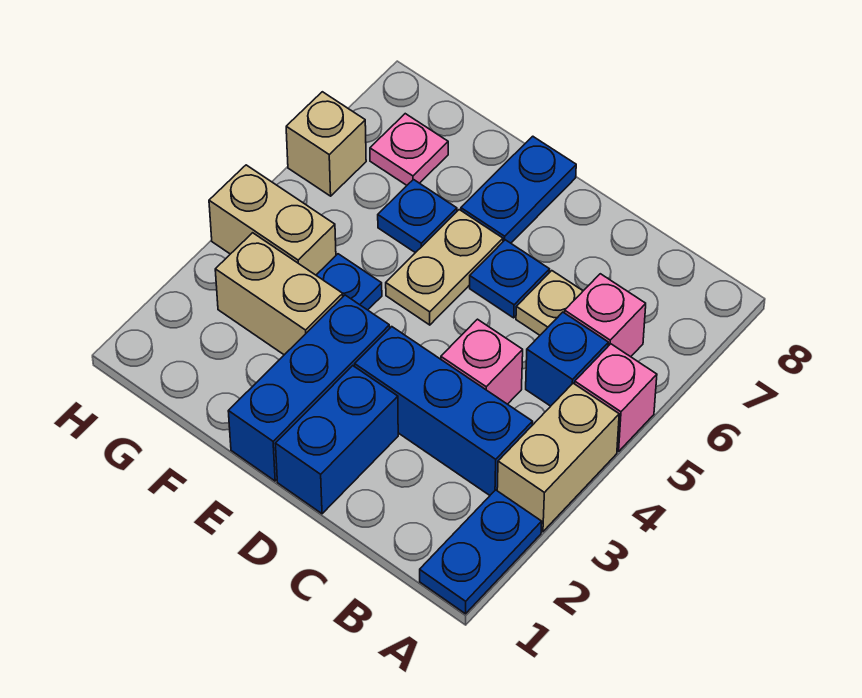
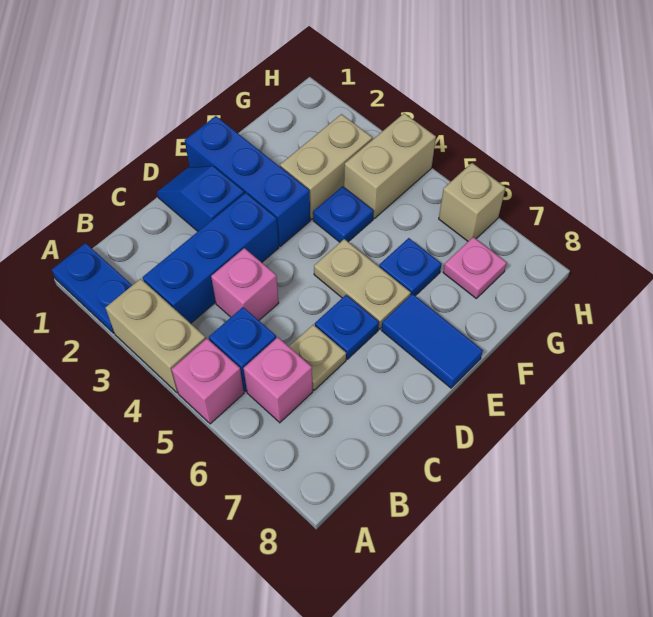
blue 1x2 brick [275,366,398,514] -> blue 1x2 slope [157,166,244,231]
blue 1x2 plate [461,136,576,243] -> blue 1x2 tile [381,294,483,388]

